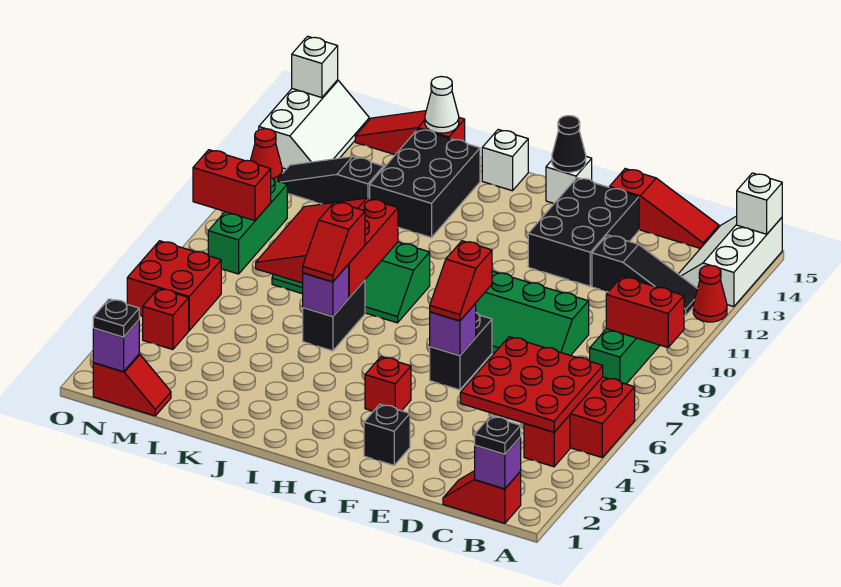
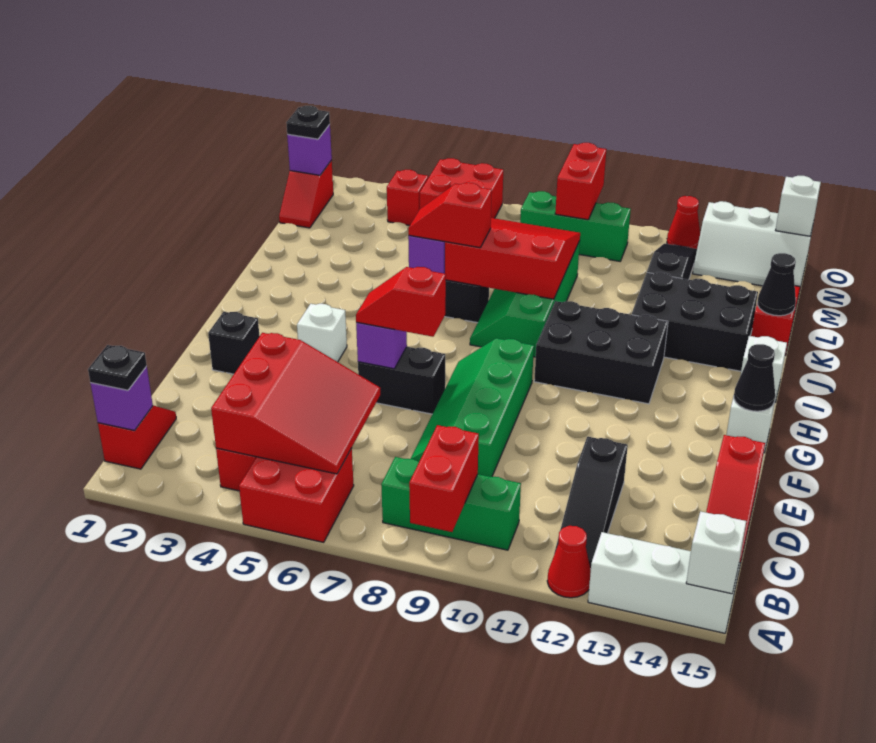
red 3x3 plate [460,337,603,432] -> red 3x3 slope [211,333,380,474]
black 2x3 brick [528,178,639,286] -> black 2x3 brick moved to [534,301,668,404]
red 1x1 brick [365,357,411,411] -> white 1x1 brick [297,304,347,362]
white 1x1 cone [425,77,459,133] -> black 1x1 cone [758,253,796,316]

